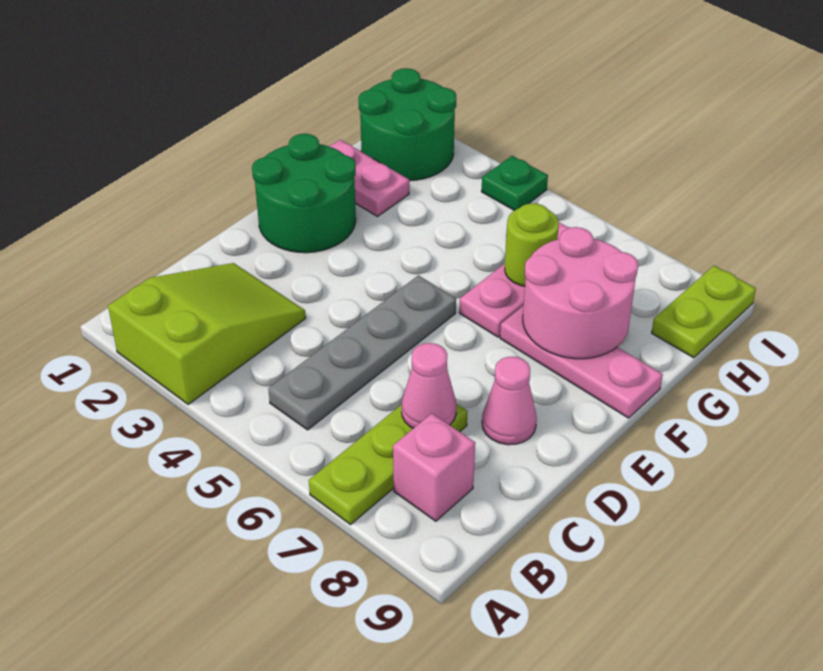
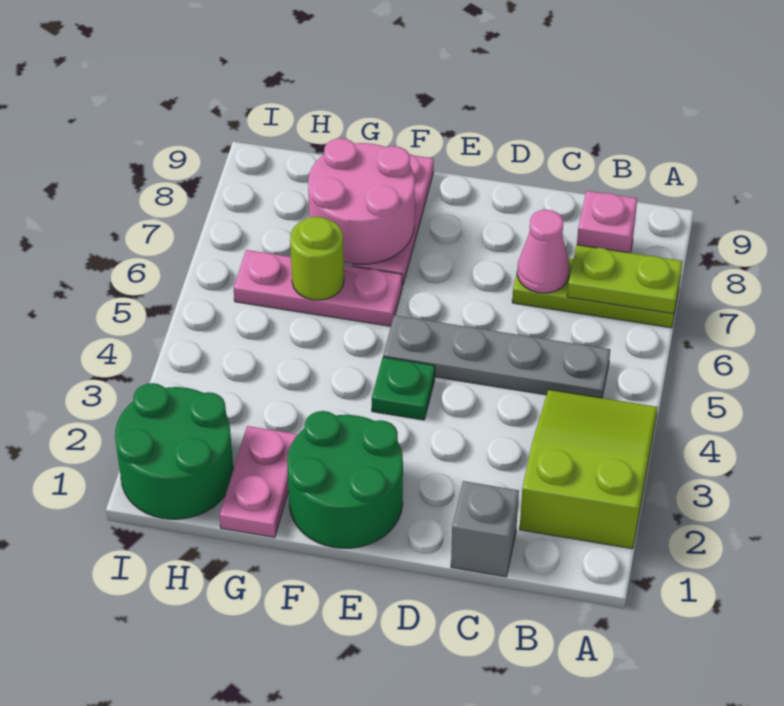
lime 2x3 slope [108,263,306,405] -> lime 2x3 slope turned to [520,390,658,549]
none -> grey 1x1 brick [451,481,519,577]
pink 1x1 cone [482,357,537,445] -> none
lime 1x2 plate [652,266,756,358] -> lime 1x2 plate moved to [567,245,683,314]
green 1x1 plate [481,156,548,211] -> green 1x1 plate moved to [372,357,435,420]

